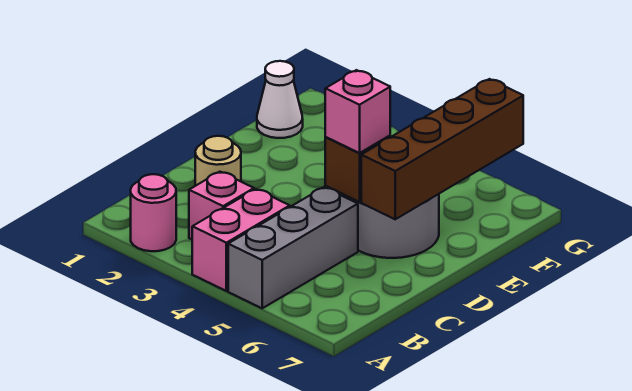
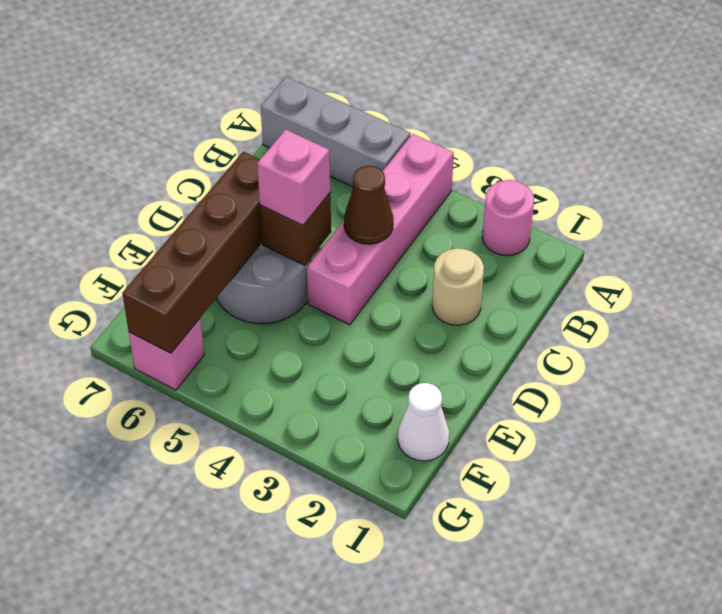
pink 1x2 brick [192,189,290,291] -> pink 1x4 brick [307,134,454,325]
grey 1x3 brick [228,187,358,308] -> grey 1x3 brick turned to [261,77,410,187]
pink 1x1 brick [189,172,254,239] -> pink 1x1 brick moved to [129,319,204,390]
none -> brown 1x1 cone [344,166,393,244]

